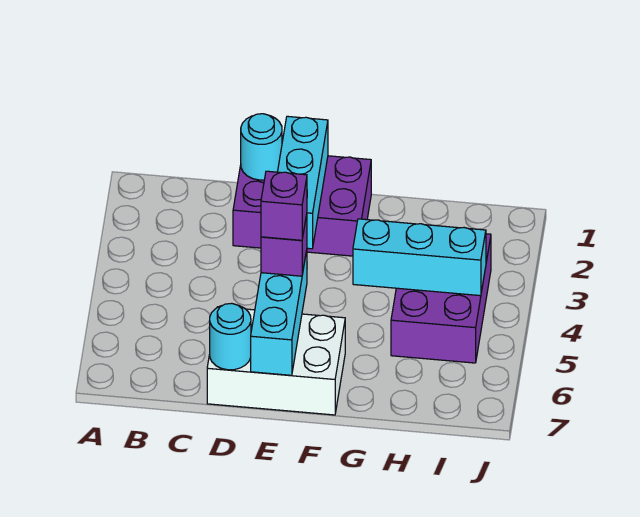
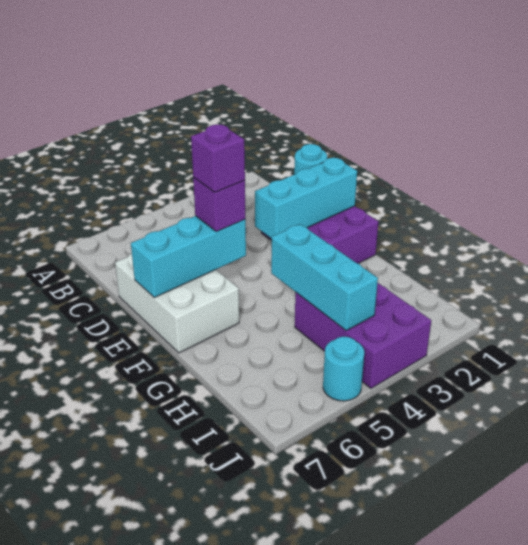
cyan 1x1 round brick [210,303,251,370] -> cyan 1x1 round brick moved to [323,337,364,401]
purple 2x3 brick [391,234,491,363] -> purple 2x3 brick turned to [295,283,431,388]

